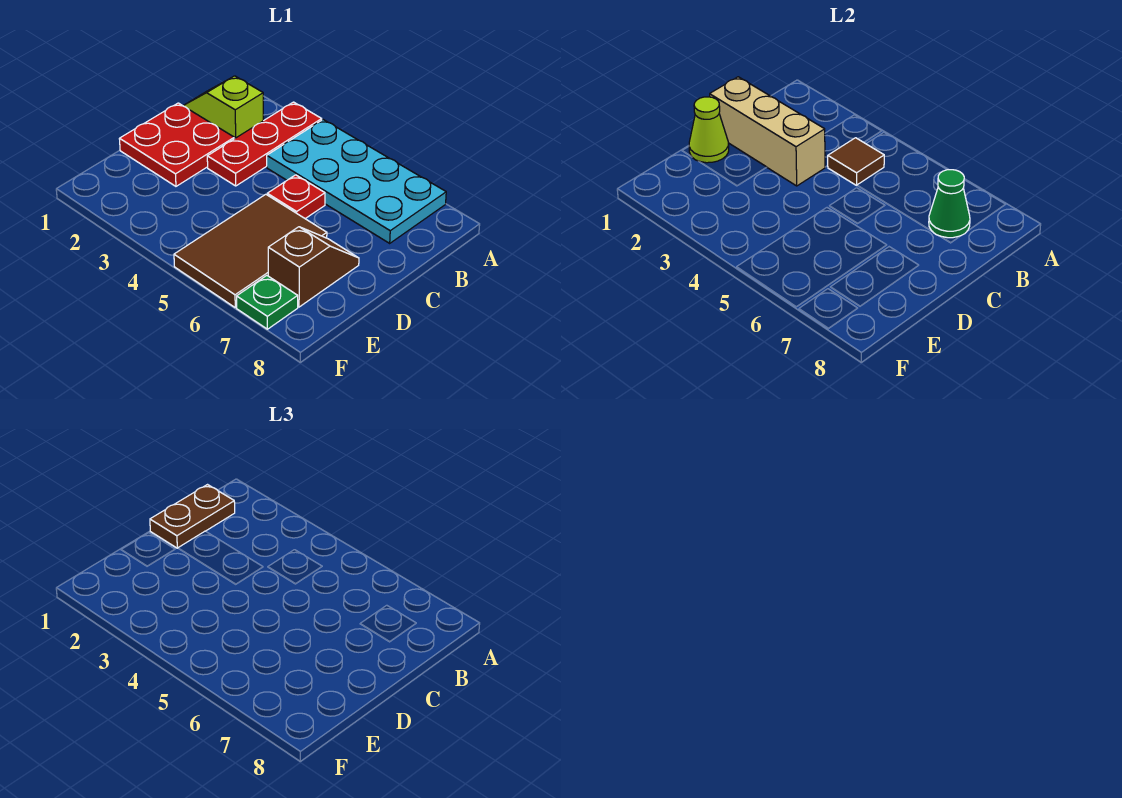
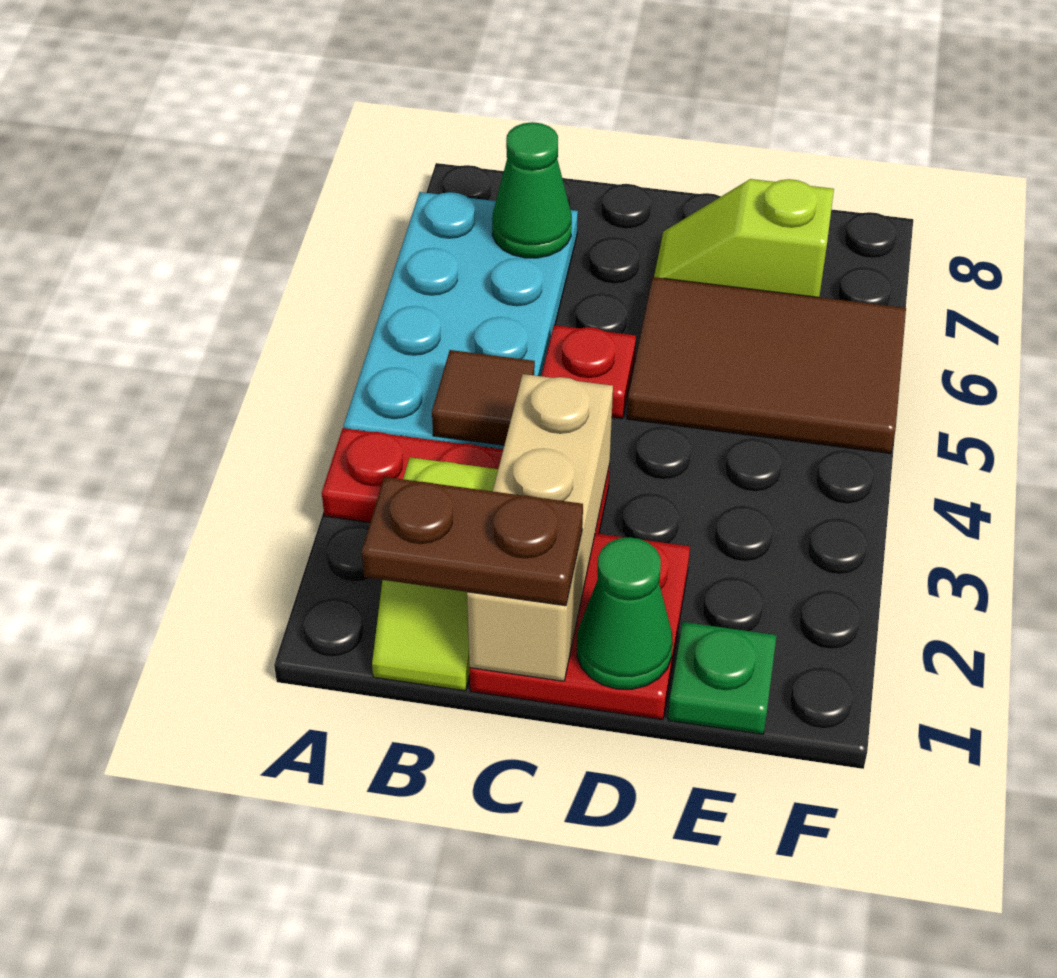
lime 1x1 cone [689,97,729,163] -> green 1x1 cone [577,537,673,689]
brown 1x2 slope [268,227,359,307] -> lime 1x2 slope [654,179,834,297]
green 1x1 plate [237,276,298,329] -> green 1x1 plate moved to [668,622,777,734]

